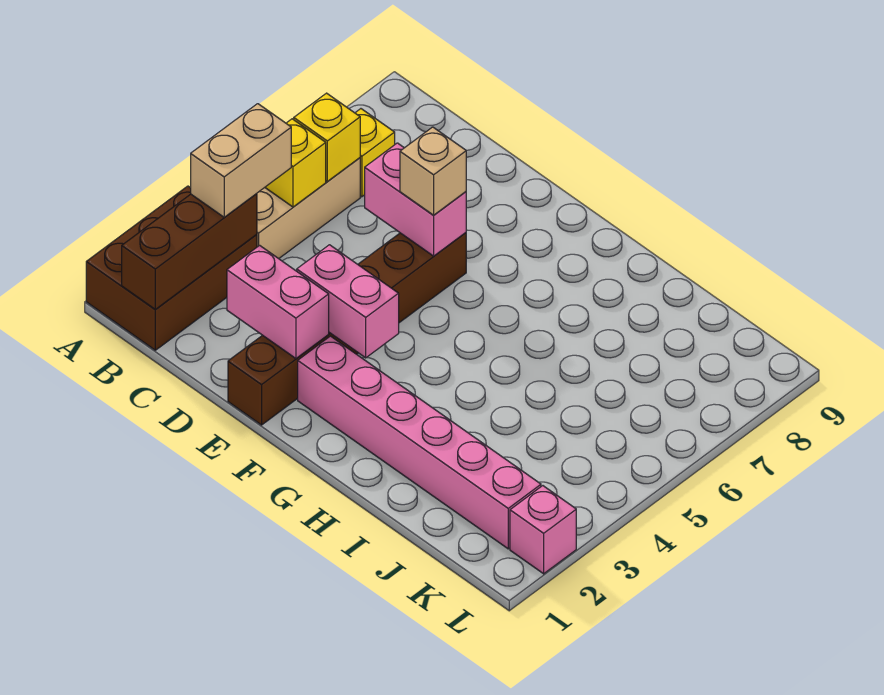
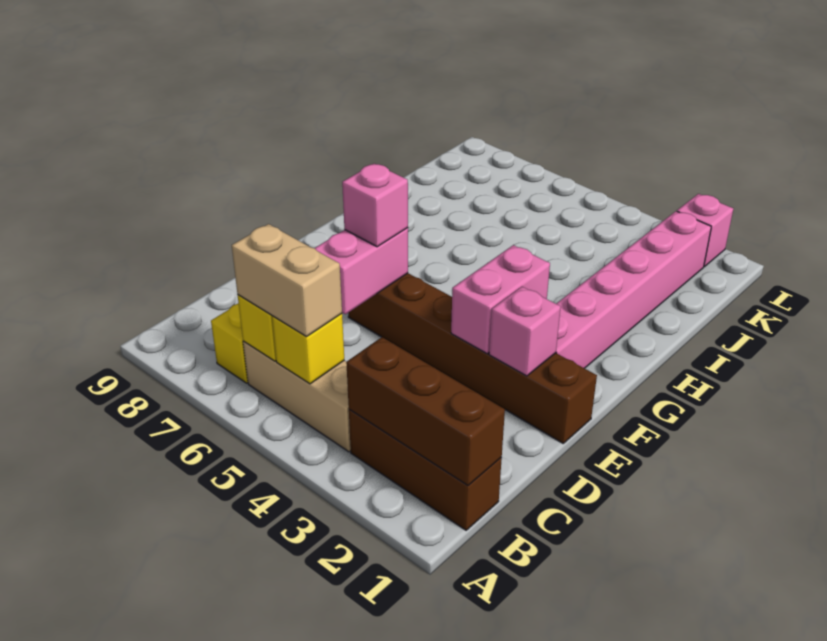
brown 2x3 brick [86,186,257,350] -> brown 1x3 brick [349,409,502,530]
tan 1x2 brick [191,104,291,217] -> tan 1x2 brick moved to [232,224,342,337]
pink 1x2 brick [227,245,329,358] -> pink 1x1 brick [489,287,561,376]
tan 1x1 brick [400,127,466,215] -> pink 1x1 brick [342,164,408,247]

